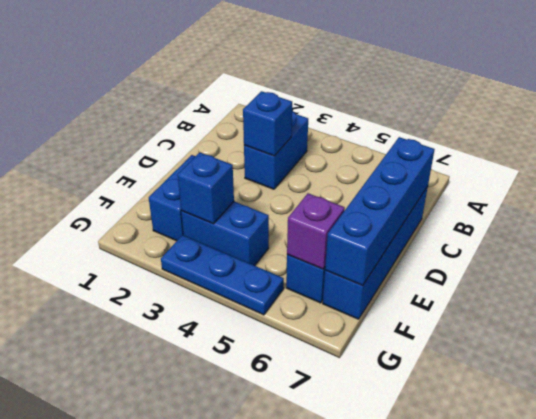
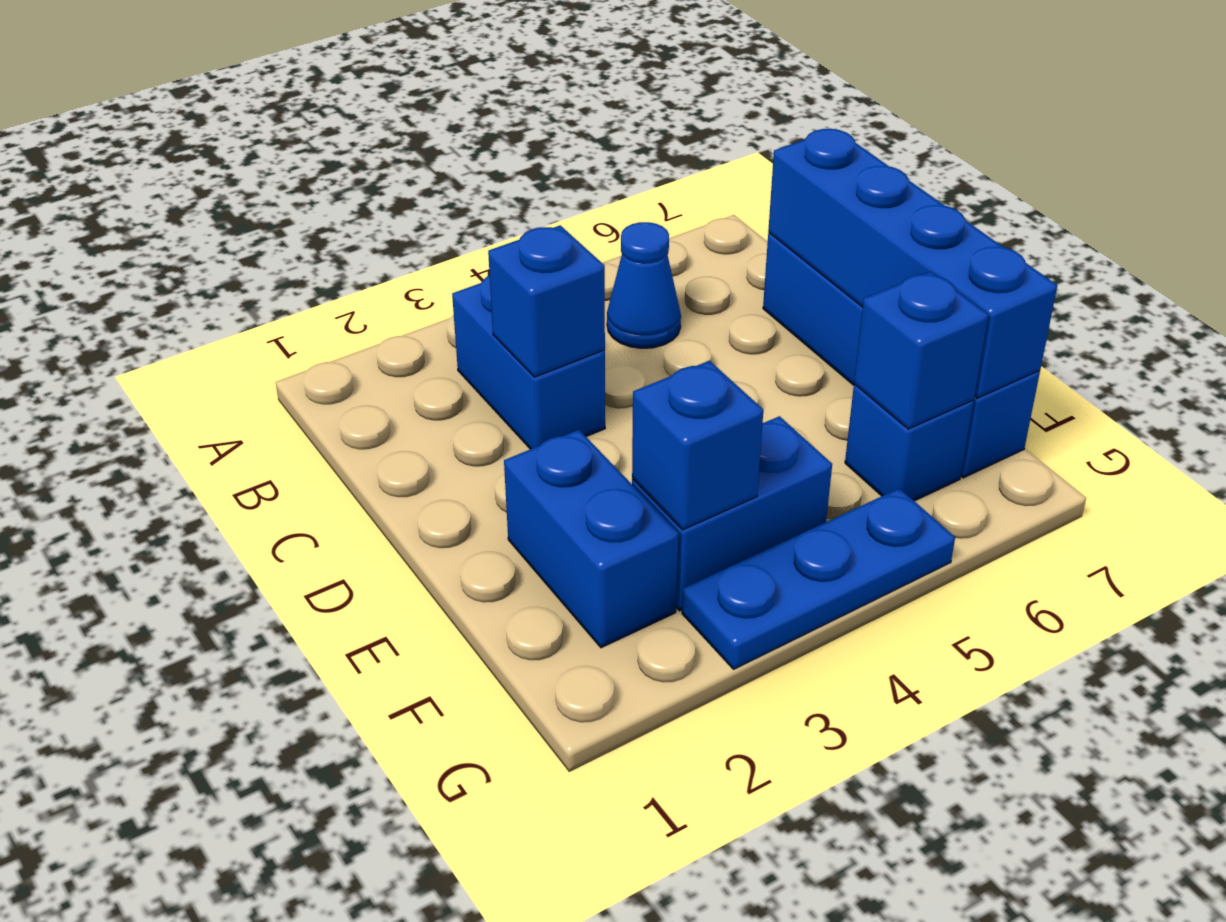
none -> blue 1x1 cone [607,222,681,348]
purple 1x1 brick [287,193,345,269] -> blue 1x1 brick [854,272,988,429]

